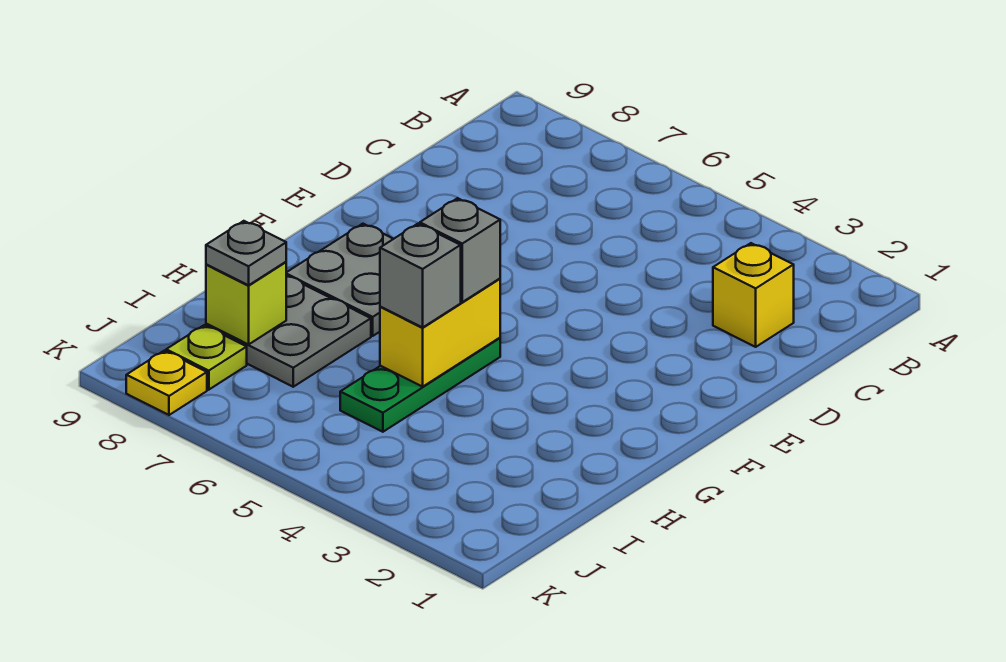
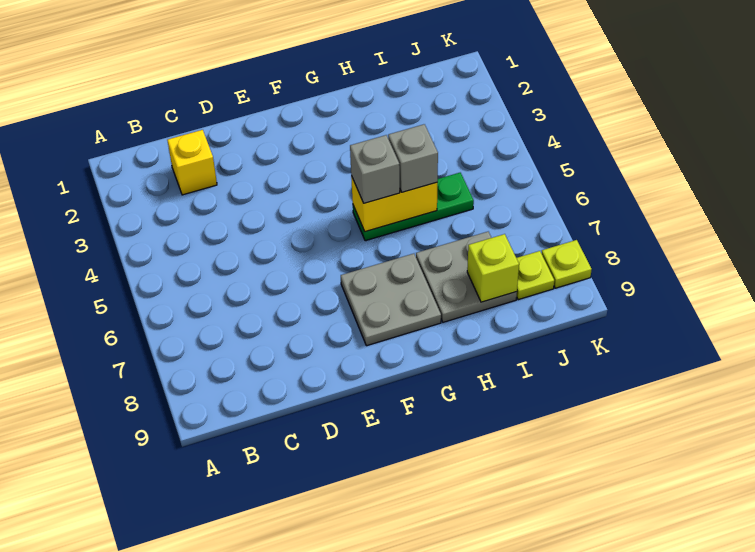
grey 1x1 plate [206,221,286,285] -> none
yellow 1x1 plate [126,351,207,415] -> lime 1x1 plate [541,240,592,288]

